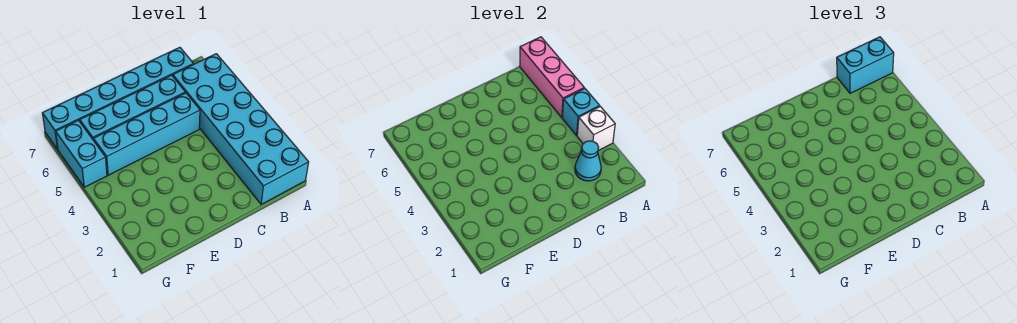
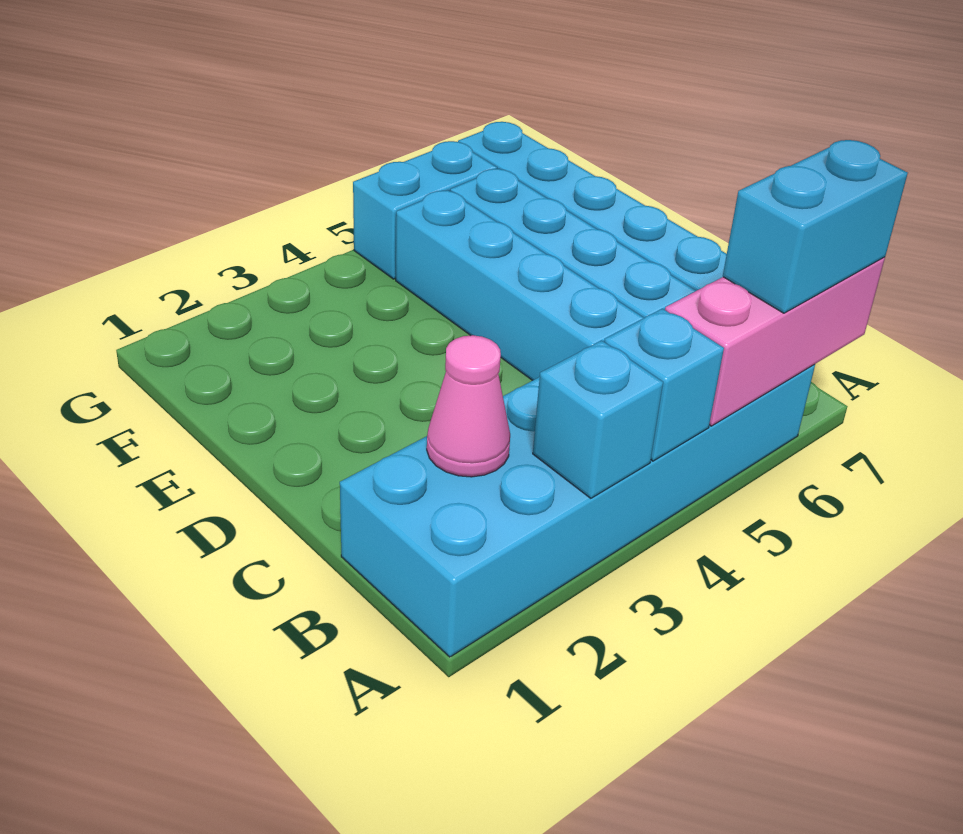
white 1x1 brick [577,106,615,151] -> cyan 1x1 brick [533,340,663,498]
cyan 1x2 brick [837,37,894,93] -> cyan 1x2 brick turned to [723,140,908,313]
cyan 1x1 cone [575,141,601,181] -> pink 1x1 cone [427,335,510,477]

